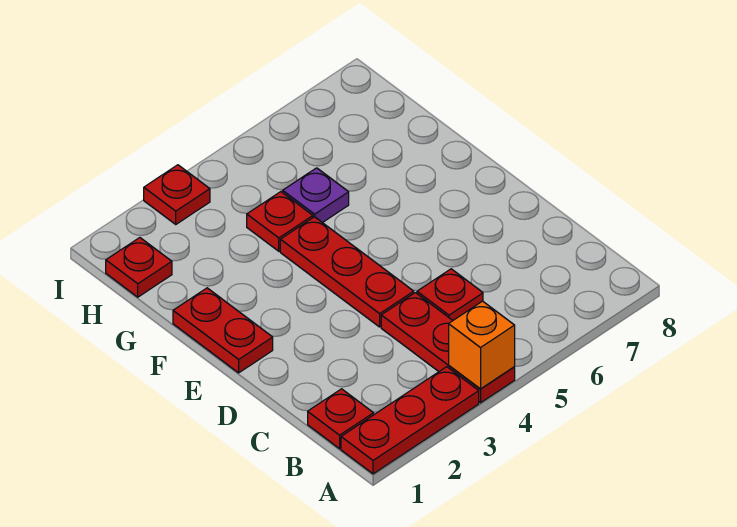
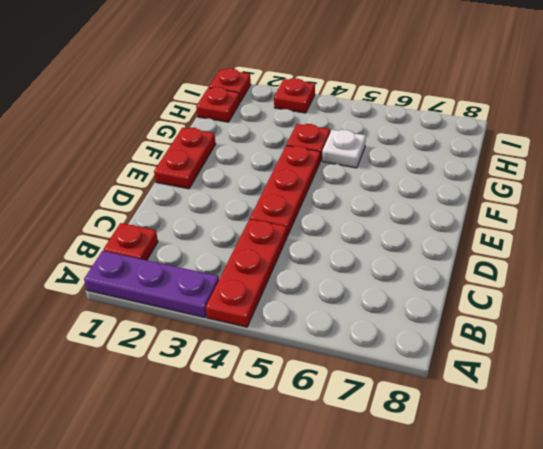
red 1x3 plate [341,367,479,474] -> purple 1x3 plate [84,251,219,318]
orange 1x1 brick [449,301,515,389] -> none
red 1x1 plate [417,269,483,320] -> red 1x1 plate moved to [209,69,251,102]
purple 1x1 plate [283,168,349,223] -> white 1x1 plate [322,130,366,168]

